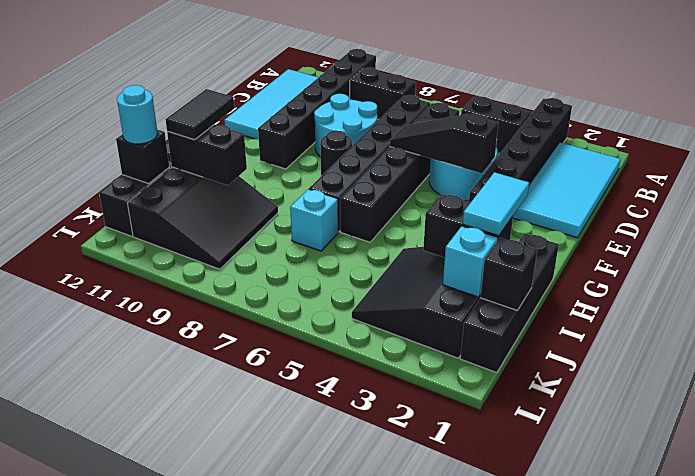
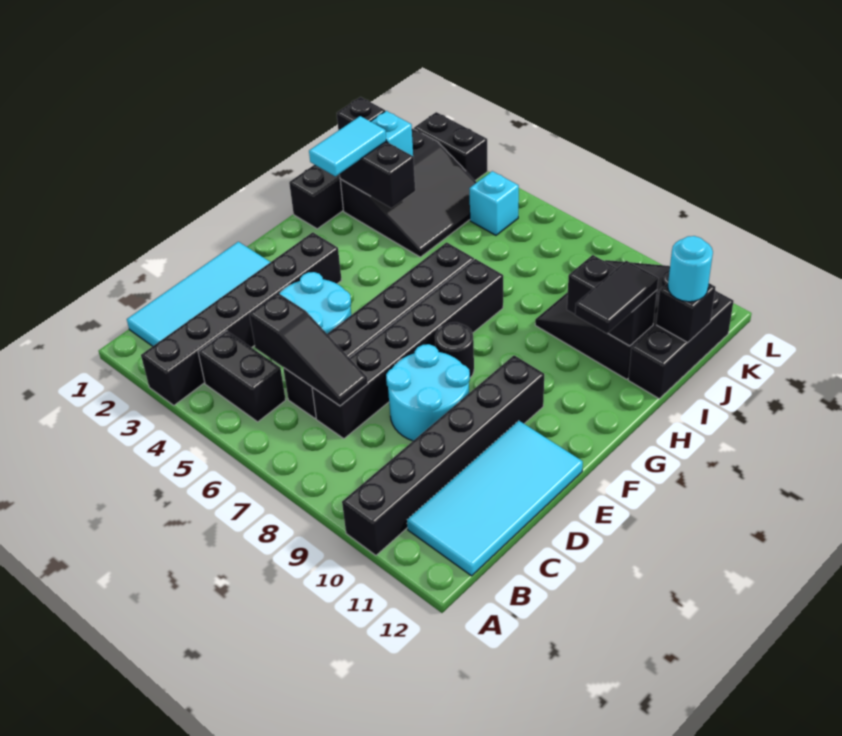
black 1x2 brick [350,68,416,120] -> black 1x2 brick moved to [414,112,488,181]
black 1x3 slope [390,114,498,173] -> black 1x3 slope moved to [249,293,368,406]
cyan 1x1 brick [290,189,338,251] -> cyan 1x1 brick moved to [469,171,519,235]

